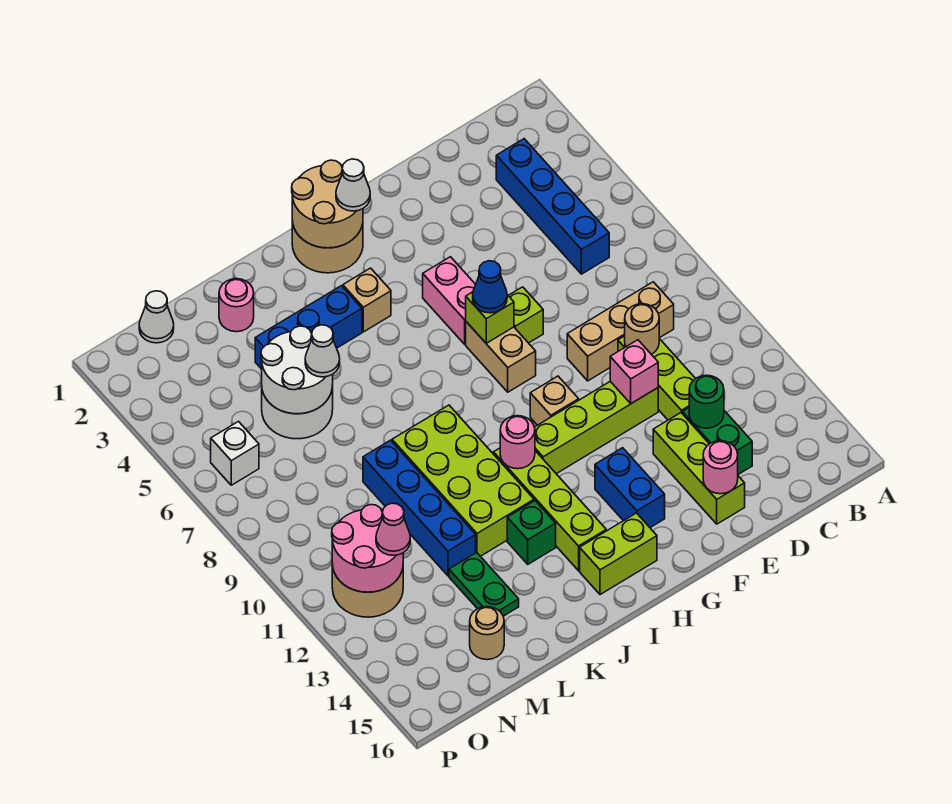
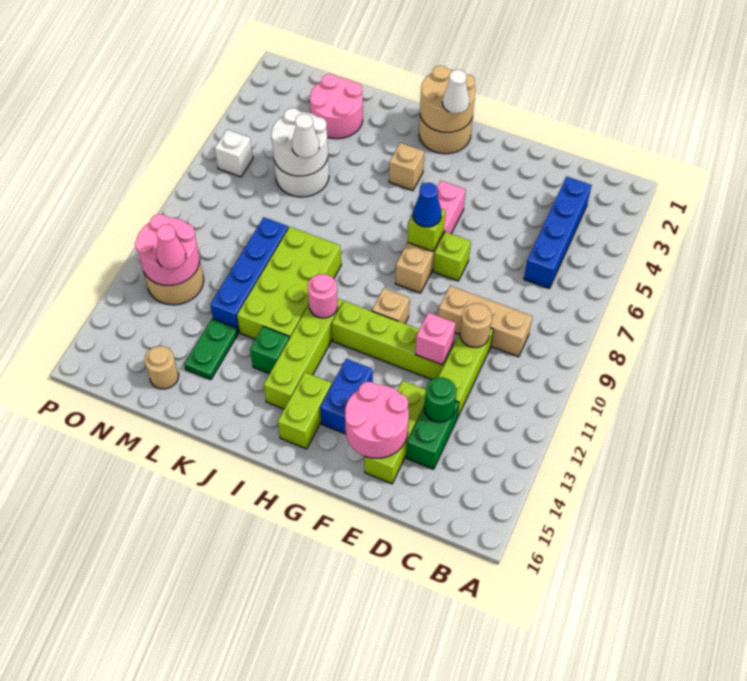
pink 1x1 round brick [703,441,738,494] -> pink 2x2 round brick [345,382,409,458]
lime 1x2 brick [580,513,657,595] -> lime 1x2 brick turned to [278,372,332,449]
blue 1x3 brick [255,286,362,369] -> none
pink 1x1 round brick [219,279,254,332] -> pink 2x2 round brick [310,74,363,139]
white 1x1 cone [139,291,174,343] -> none

